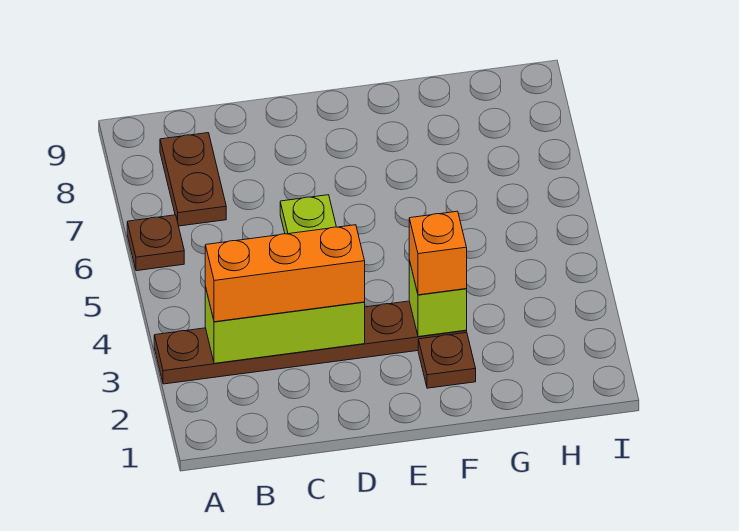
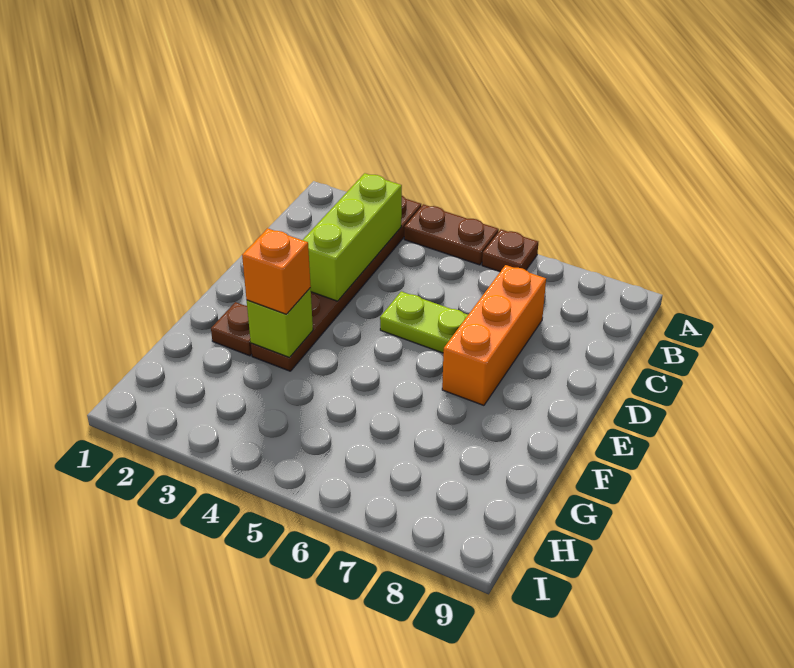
orange 1x3 brick [205,225,365,322] -> orange 1x3 brick moved to [442,265,546,405]
brown 1x2 plate [160,133,226,226] -> brown 1x2 plate moved to [404,204,499,265]

